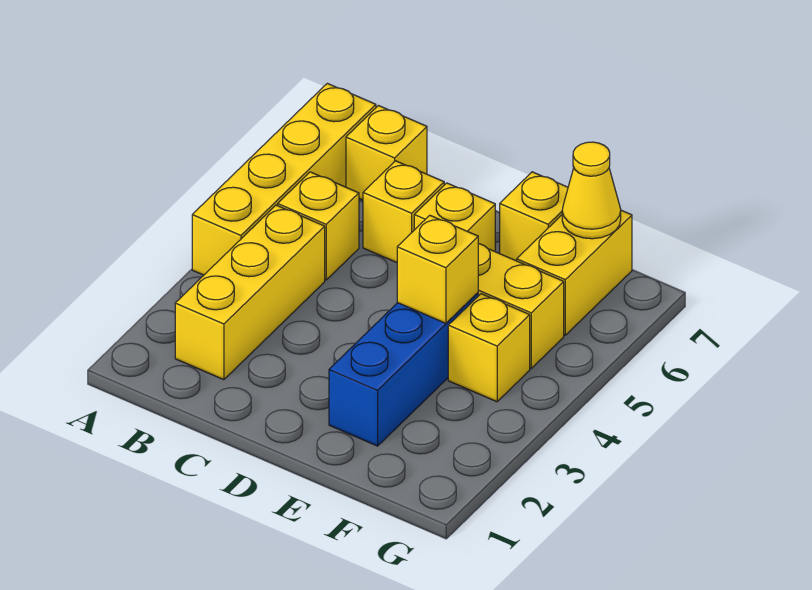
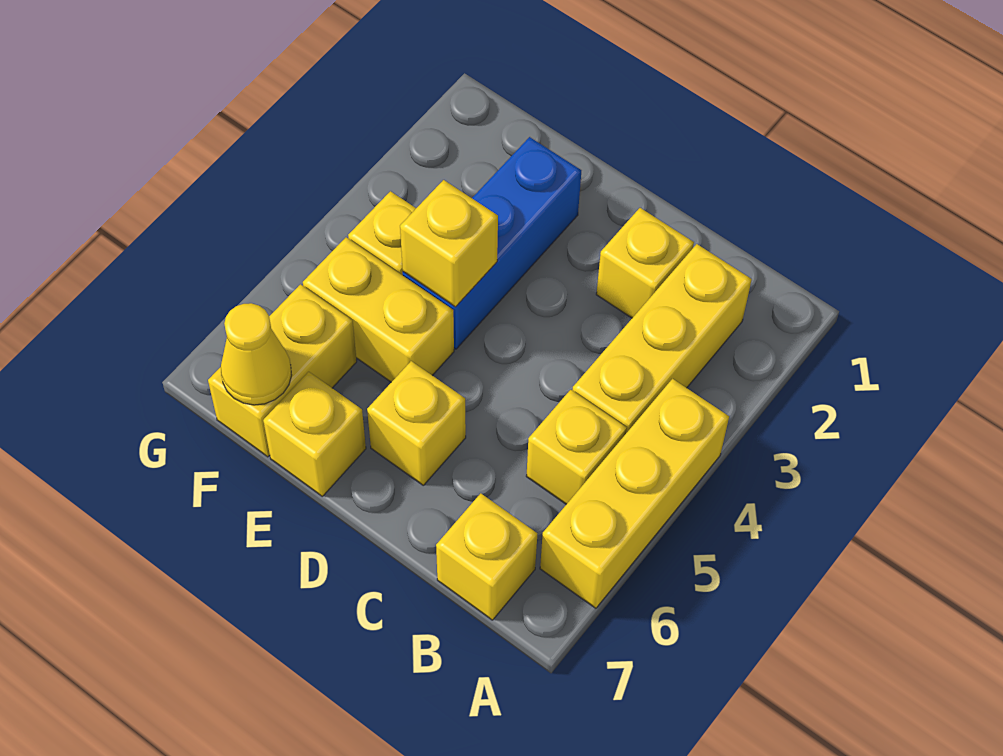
yellow 1x4 brick [192,83,376,275] -> yellow 1x3 brick [540,379,729,608]
yellow 1x1 brick [363,161,444,263] -> yellow 1x1 brick moved to [596,208,694,318]

